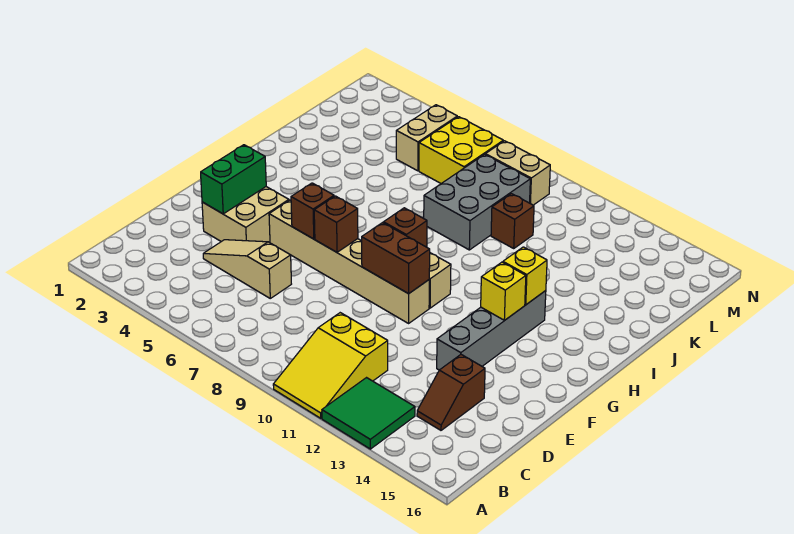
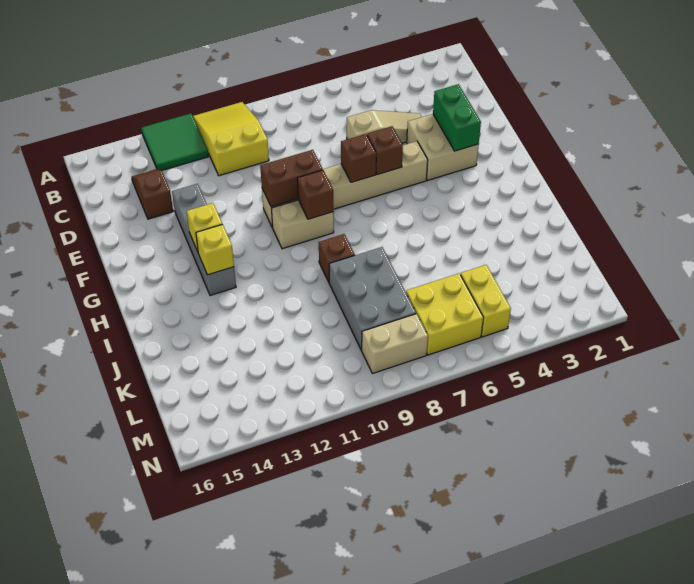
brown 1x1 brick [491,194,534,248] -> brown 1x1 brick moved to [319,234,355,282]
tan 1x2 brick [396,105,457,171] -> yellow 1x2 brick [461,265,511,337]

